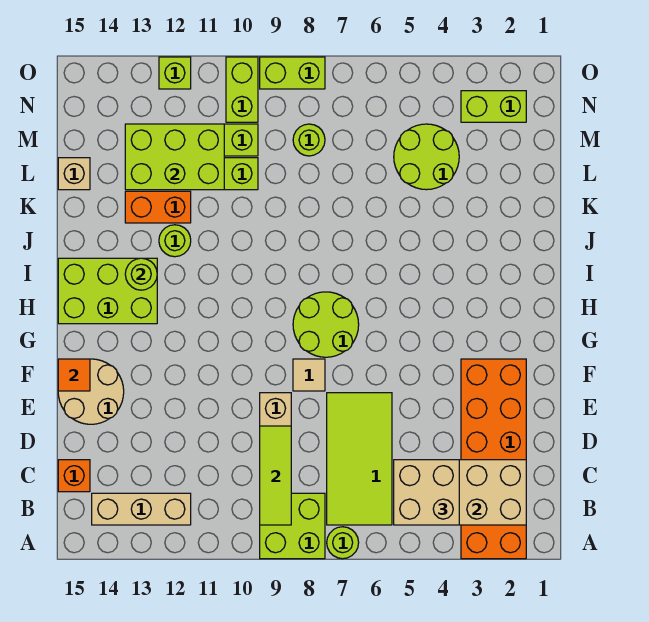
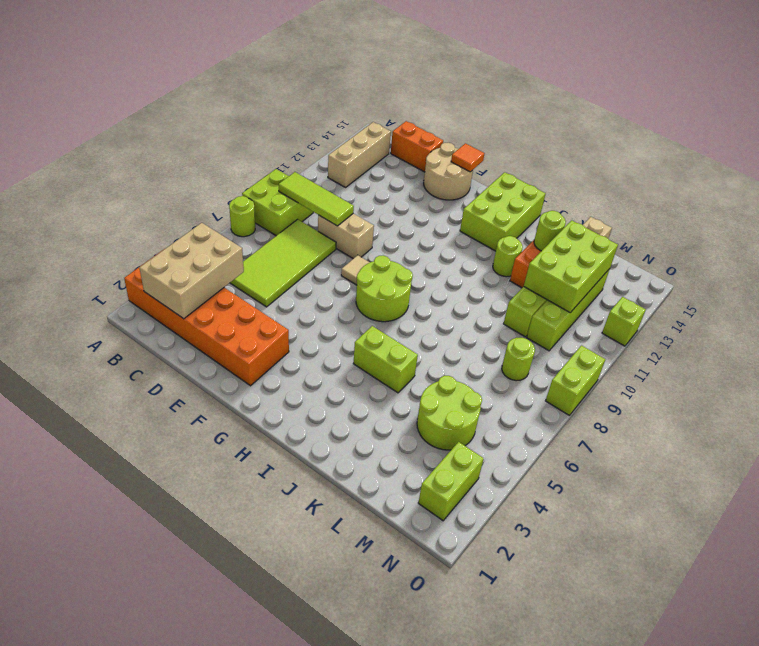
tan 2x2 brick [394,460,459,525] -> none
lime 2x4 tile [327,393,392,525] -> lime 2x4 tile turned to [230,219,336,307]
orange 1x1 brick [58,460,90,492] -> orange 1x2 brick [391,121,443,172]
lime 1x1 round brick [125,258,157,290] -> lime 1x1 round brick moved to [534,211,566,251]
lime 1x2 brick [226,57,258,122] -> lime 1x2 brick moved to [353,326,418,393]

